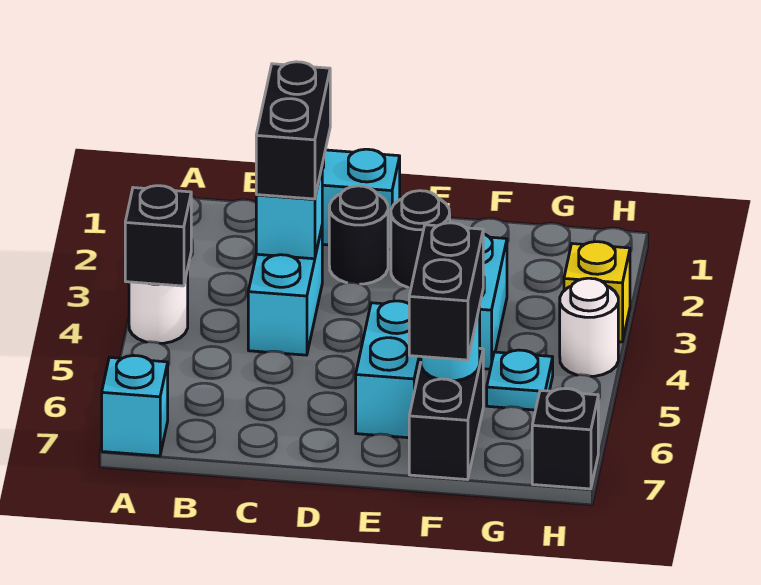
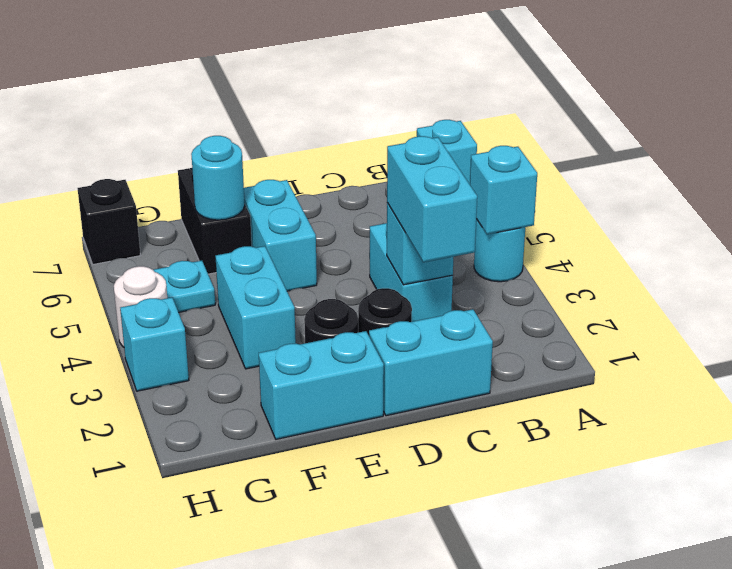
white 1x1 round brick [129,270,188,343] -> cyan 1x1 round brick [474,219,525,282]
black 1x1 brick [125,186,191,286] -> cyan 1x1 brick [470,146,537,234]
black 1x2 brick [256,62,330,199] -> cyan 1x2 brick [387,136,477,262]
none -> cyan 1x2 brick [259,331,384,439]
black 1x2 brick [409,223,483,360] -> none
yellow 1x1 brick [564,241,630,342] -> cyan 1x1 brick [120,297,189,391]

